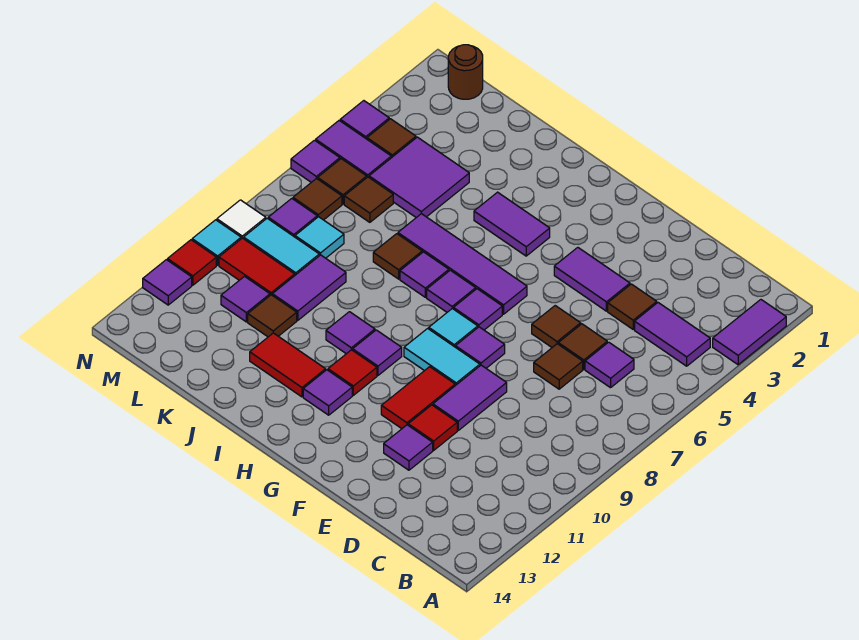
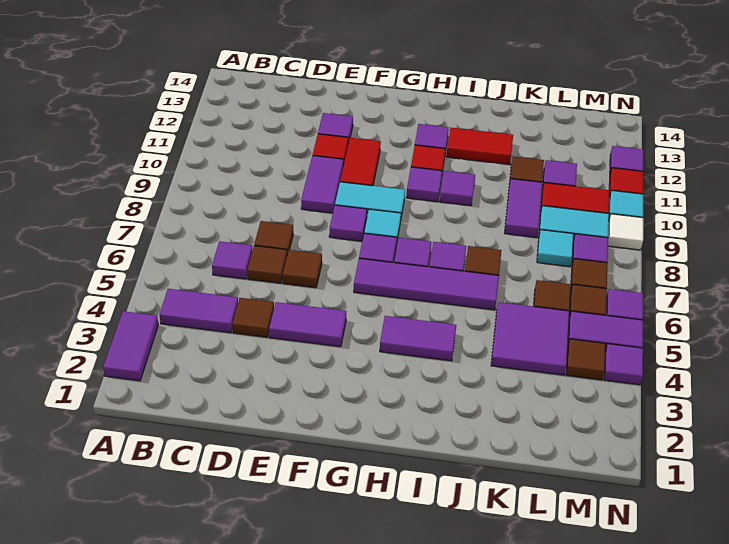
brown 1x1 round brick [448,45,483,99] -> none

